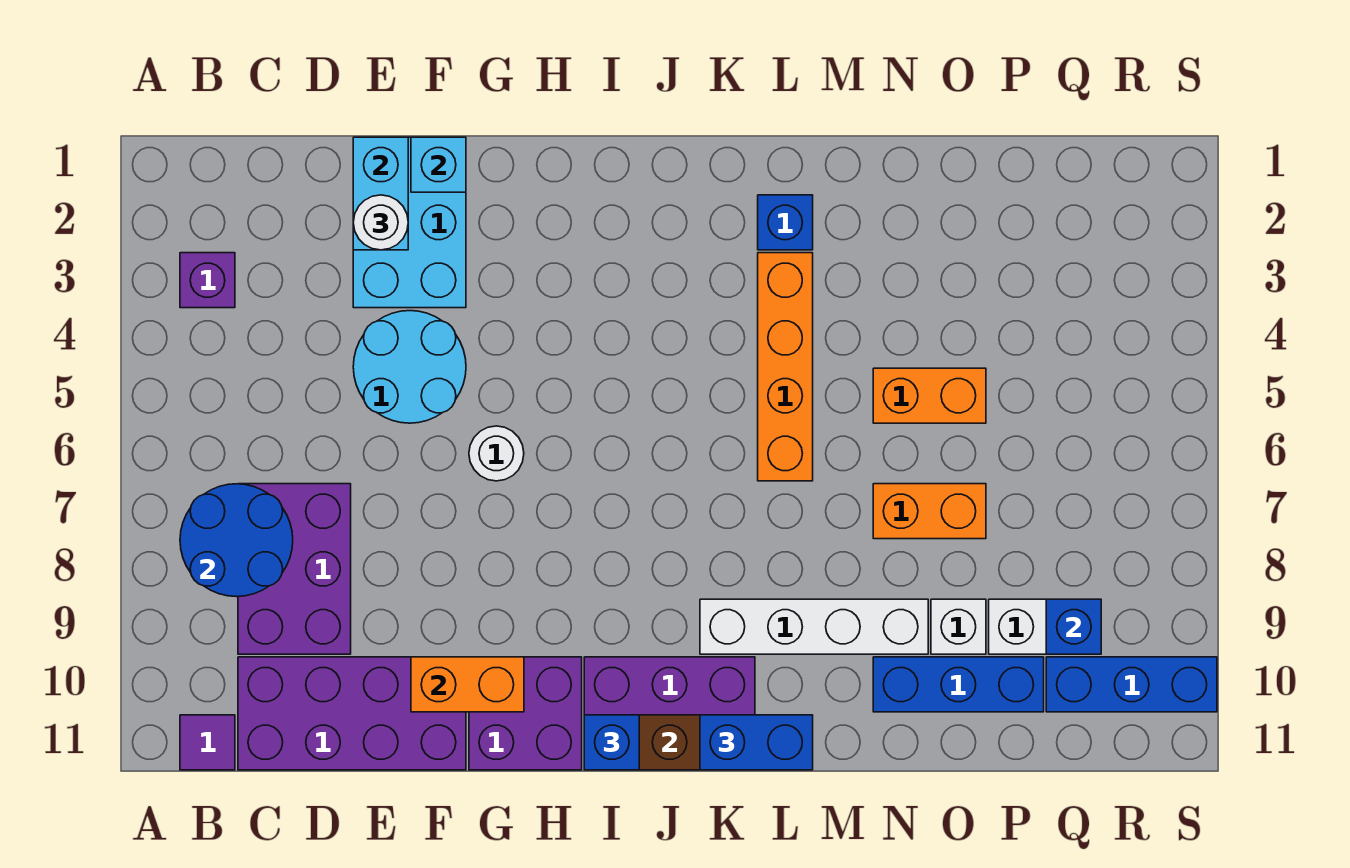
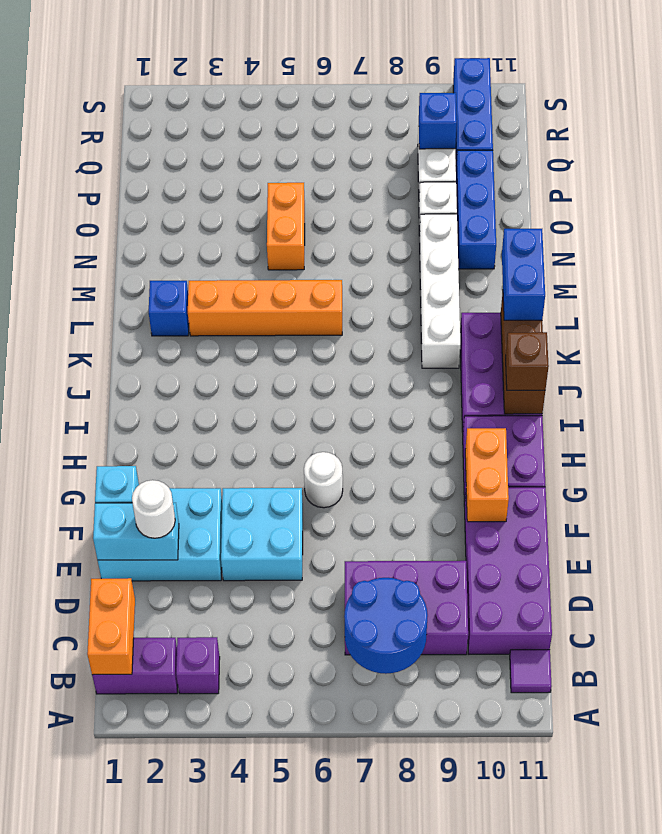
none -> purple 1x2 brick [92,638,178,694]
cyan 2x2 round brick [353,311,466,423] -> cyan 2x2 brick [221,488,303,581]
blue 1x1 brick [584,715,639,770] -> brown 1x1 brick [506,332,549,390]
orange 1x2 brick [873,484,986,539] -> orange 1x2 brick moved to [87,578,135,675]

